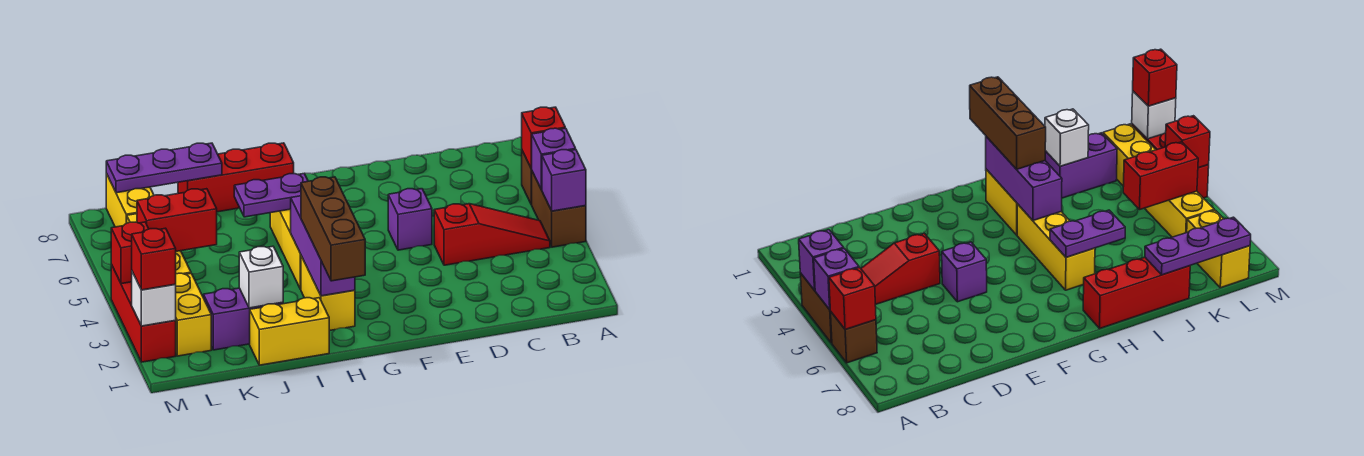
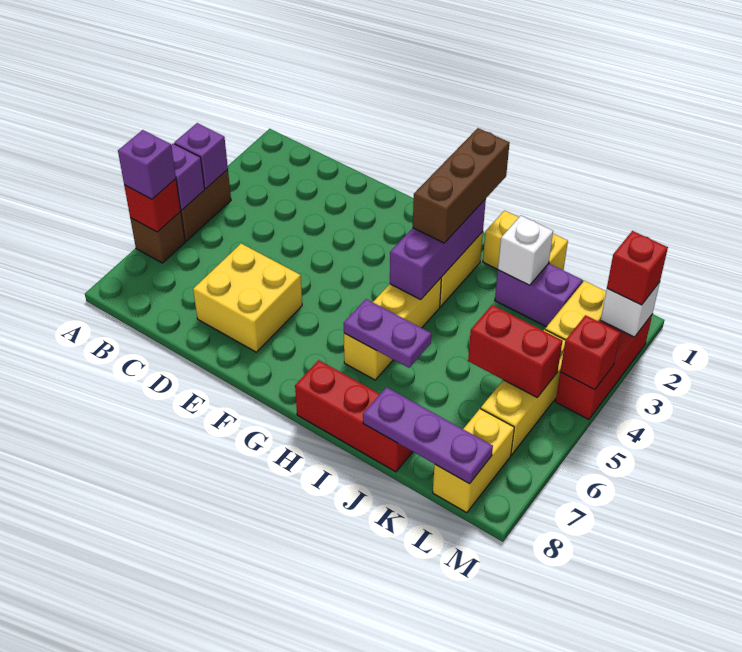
red 1x3 slope [434,204,550,265] -> none
none -> yellow 2x2 brick [193,244,302,352]
purple 1x1 brick [388,189,432,250] -> purple 1x1 brick moved to [118,130,176,199]

